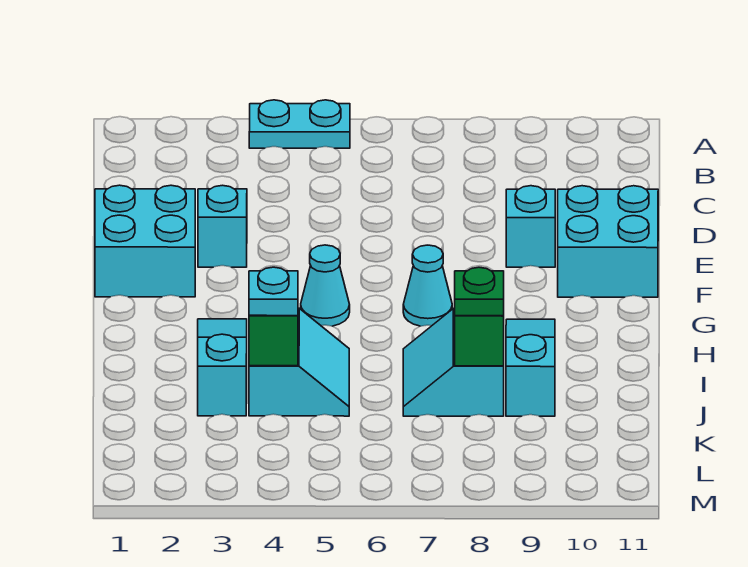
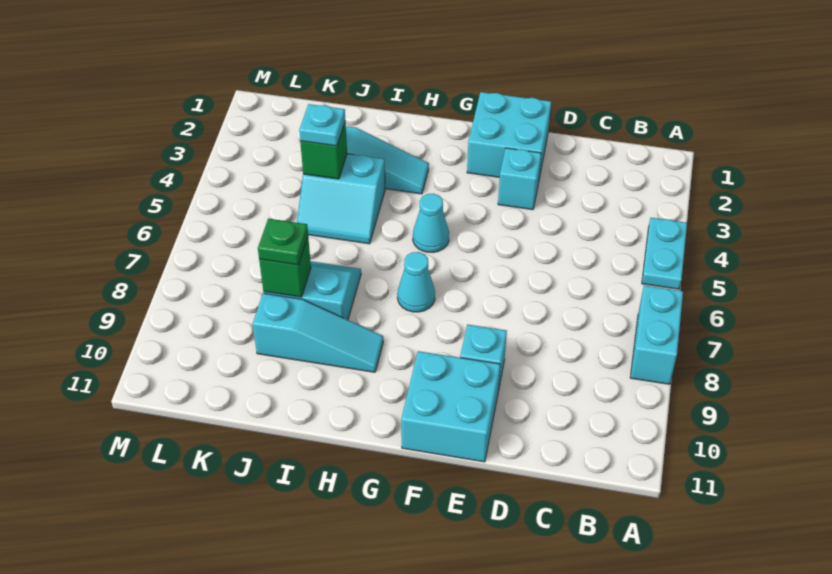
none -> cyan 1x2 brick [630,285,683,384]

